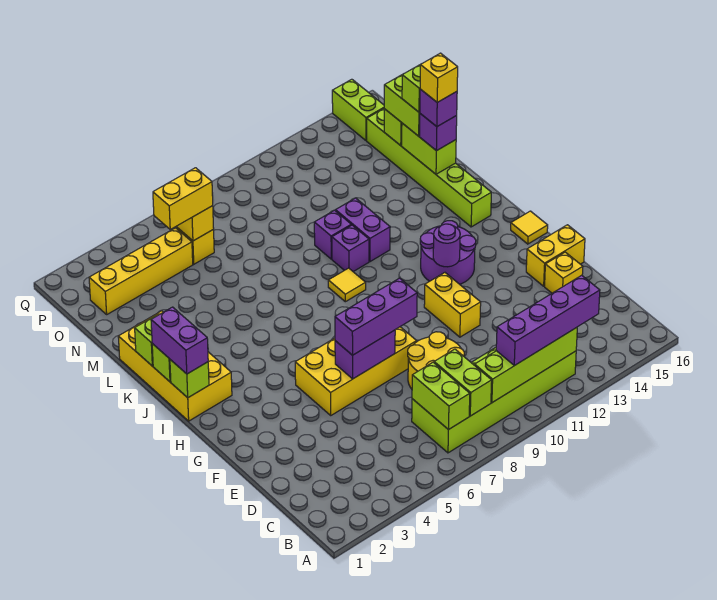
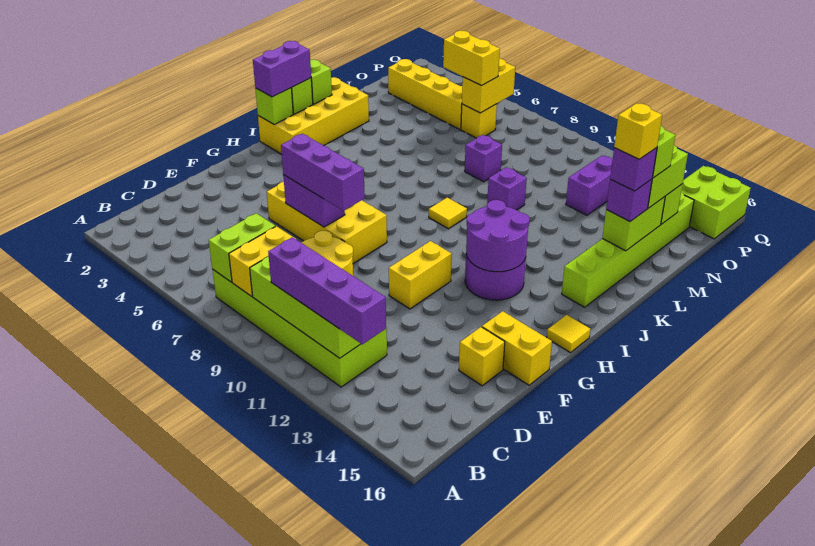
lime 1x2 brick [434,349,492,416] -> yellow 1x2 brick [229,226,296,296]
purple 1x1 round brick [433,224,460,267] -> purple 2x2 round brick [466,200,530,272]
purple 1x1 brick [332,225,369,272] -> purple 1x1 brick moved to [465,135,502,182]
purple 1x2 brick [336,198,390,262] -> purple 1x2 brick moved to [566,155,613,215]
lime 1x2 brick [332,79,384,141] -> lime 2x2 brick [681,166,751,239]

